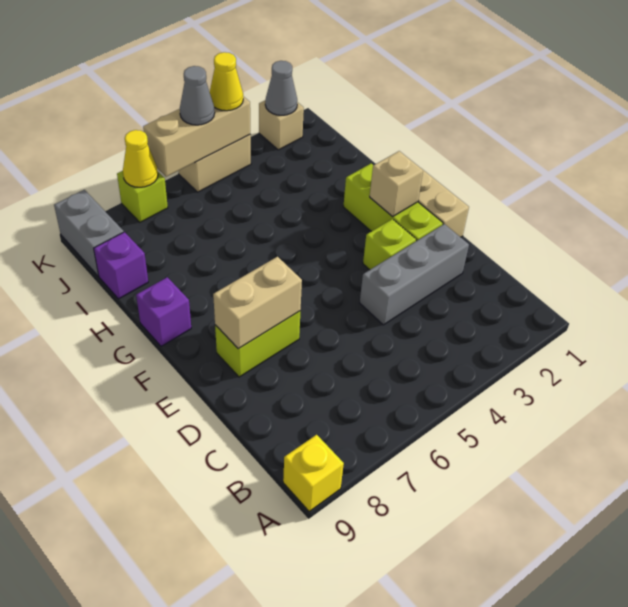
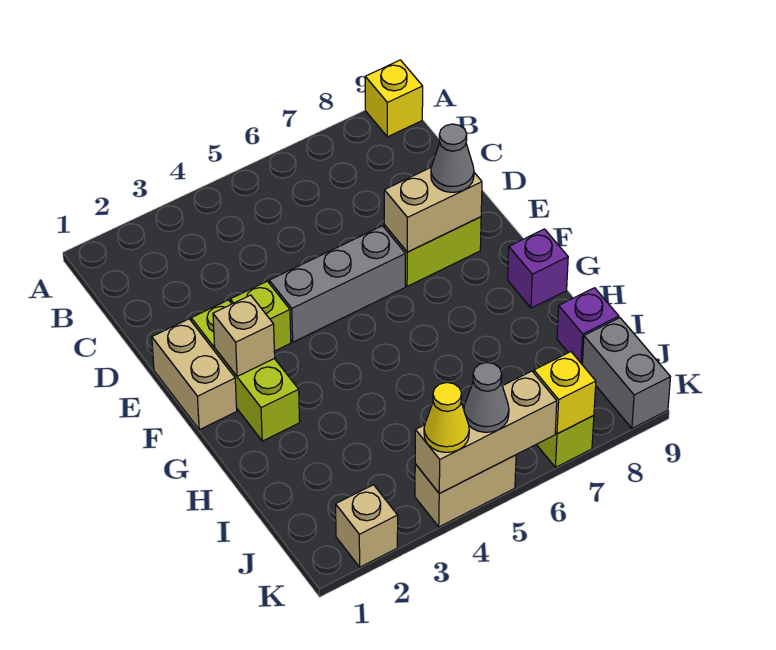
grey 1x3 brick [360,224,469,325] -> grey 1x3 brick moved to [269,226,405,342]
grey 1x1 cone [265,61,297,115] -> grey 1x1 cone moved to [431,124,474,192]
yellow 1x1 cone [123,130,158,187] -> yellow 1x1 brick [534,352,596,434]

